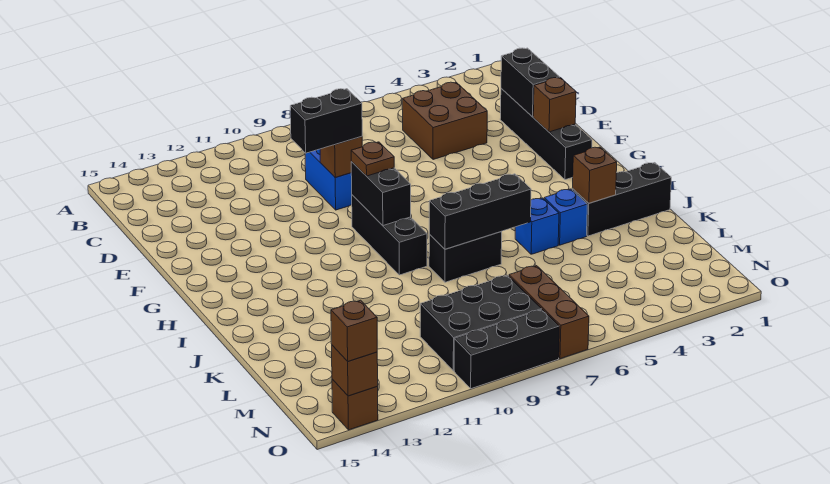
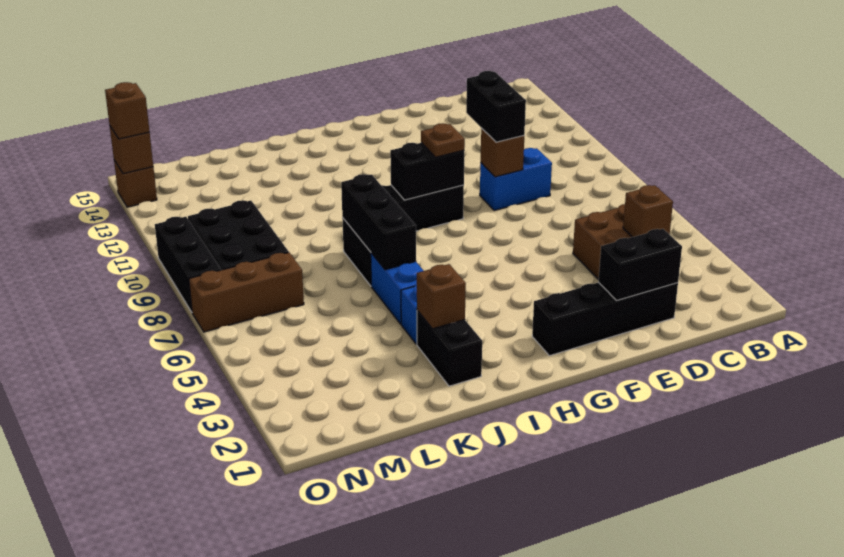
brown 1x1 brick [533,78,576,132] -> brown 1x1 brick moved to [623,185,673,237]
black 1x3 brick [572,163,671,236] -> black 1x2 brick [417,310,482,386]
blue 1x1 brick [515,198,559,254] -> blue 1x2 brick [371,253,423,324]

